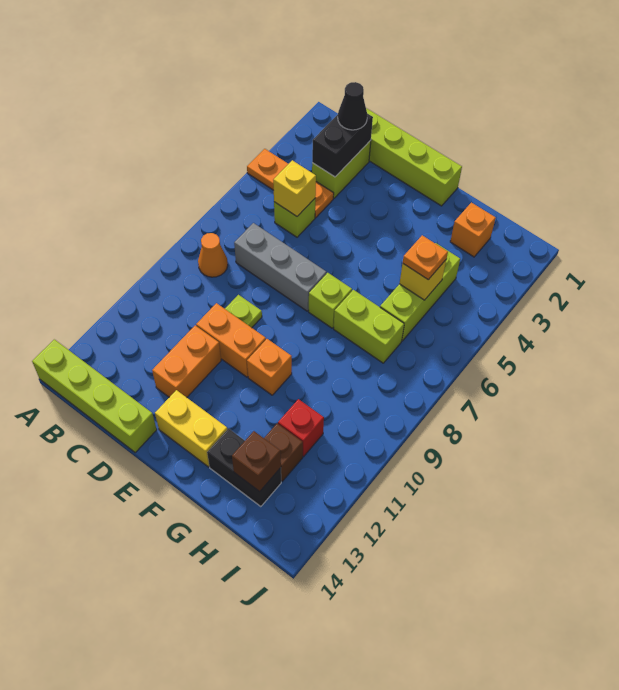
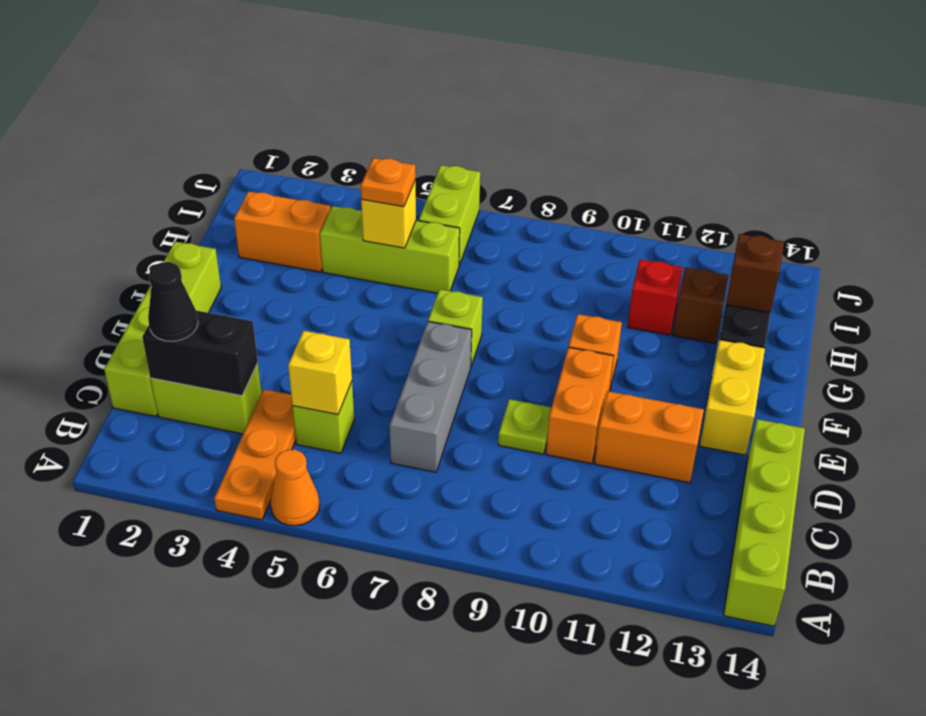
orange 1x1 cone [198,233,228,277] -> orange 1x1 cone moved to [270,450,320,526]
lime 1x2 brick [334,290,404,363] -> lime 1x2 brick moved to [419,165,480,265]
orange 1x1 brick [450,203,496,257] -> orange 1x2 brick [234,191,331,272]

